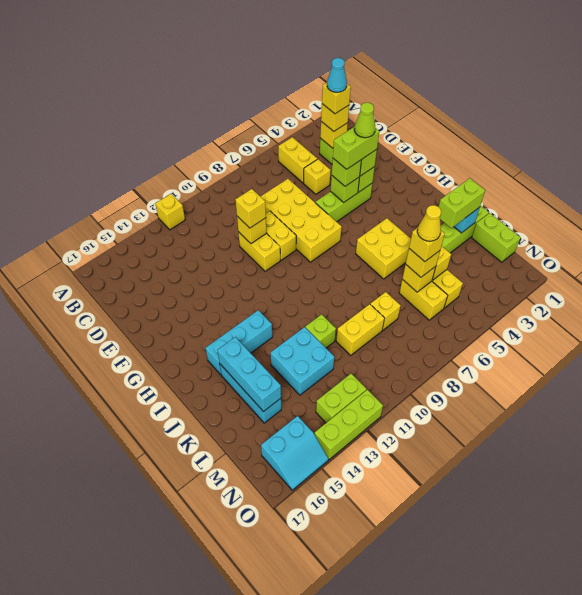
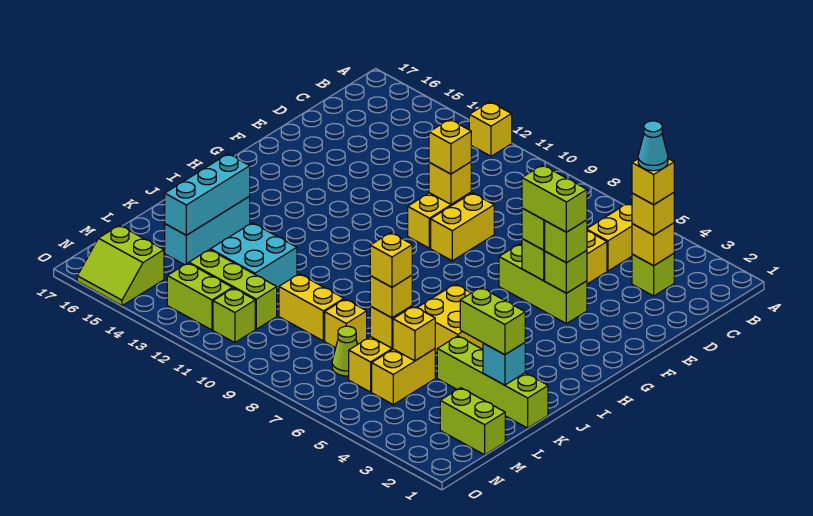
yellow 2x4 brick [260,179,342,262] -> none
lime 1x1 cone [354,103,375,138] -> lime 1x1 cone moved to [332,326,358,376]
cyan 1x3 brick [206,310,272,375] -> none
lime 1x1 brick [305,314,336,348] -> lime 1x1 brick moved to [213,288,255,343]
lime 1x2 brick [472,213,521,262] -> lime 1x2 brick turned to [440,388,505,455]
yellow 1x1 cone [417,205,441,241] -> none
cyan 2x2 slope [261,416,328,490] -> lime 2x2 slope [77,225,164,306]
lime 1x3 brick [314,390,383,460] -> lime 1x3 brick moved to [189,250,277,329]

